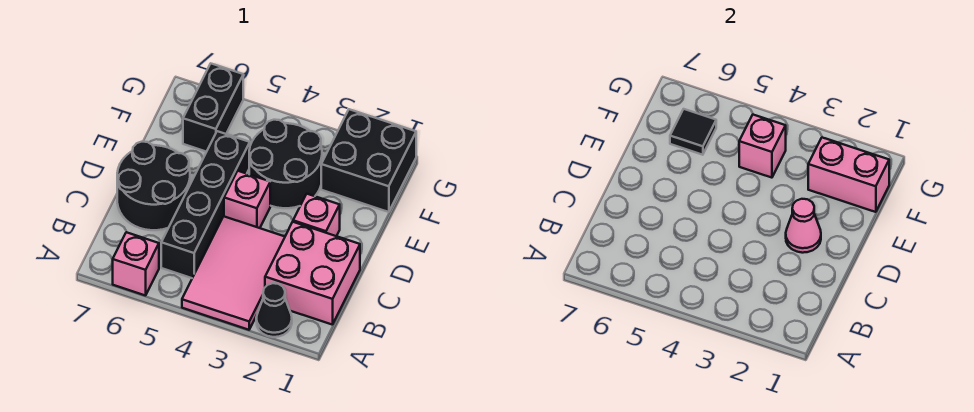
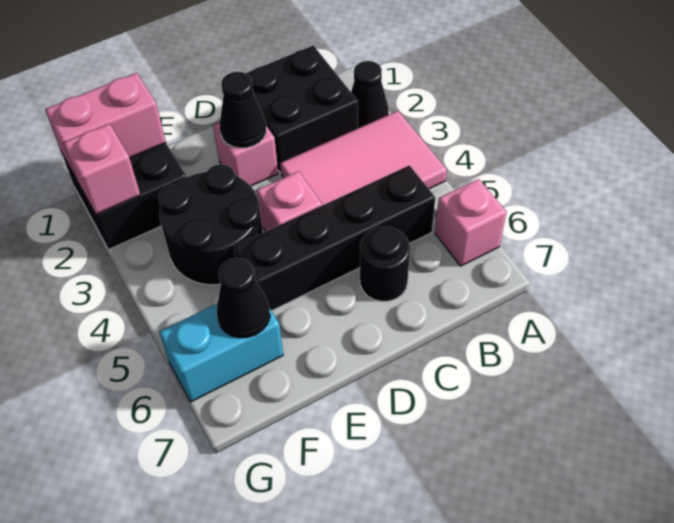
pink 2x2 brick [265,222,360,325] -> black 2x2 brick [246,45,358,173]
black 2x2 round brick [117,142,190,230] -> black 1x1 round brick [360,227,410,301]
pink 1x1 cone [786,199,821,253] -> black 1x1 cone [220,72,266,148]
pink 1x2 brick [808,138,889,212] -> pink 1x2 brick turned to [45,73,166,178]
pink 1x1 brick [739,115,786,178] -> pink 1x1 brick moved to [63,124,140,214]
black 1x2 brick [183,64,243,152] -> cyan 1x2 brick [159,304,283,402]
black 1x1 tile [670,109,716,155] -> black 1x1 cone [217,258,270,338]

